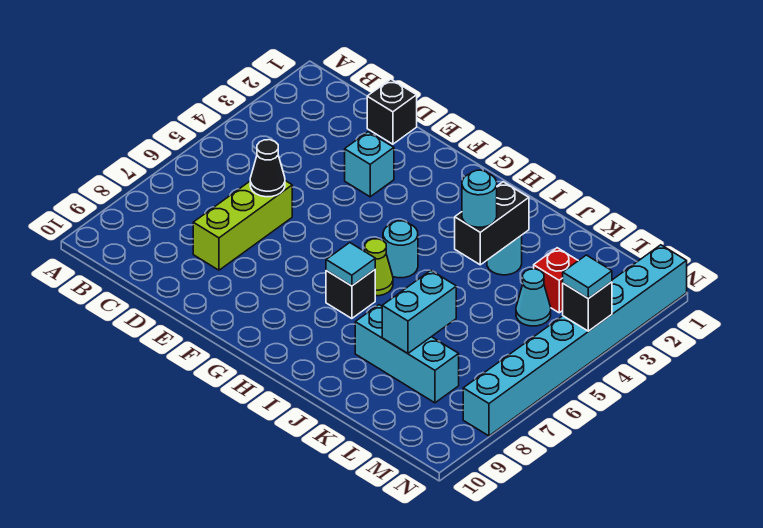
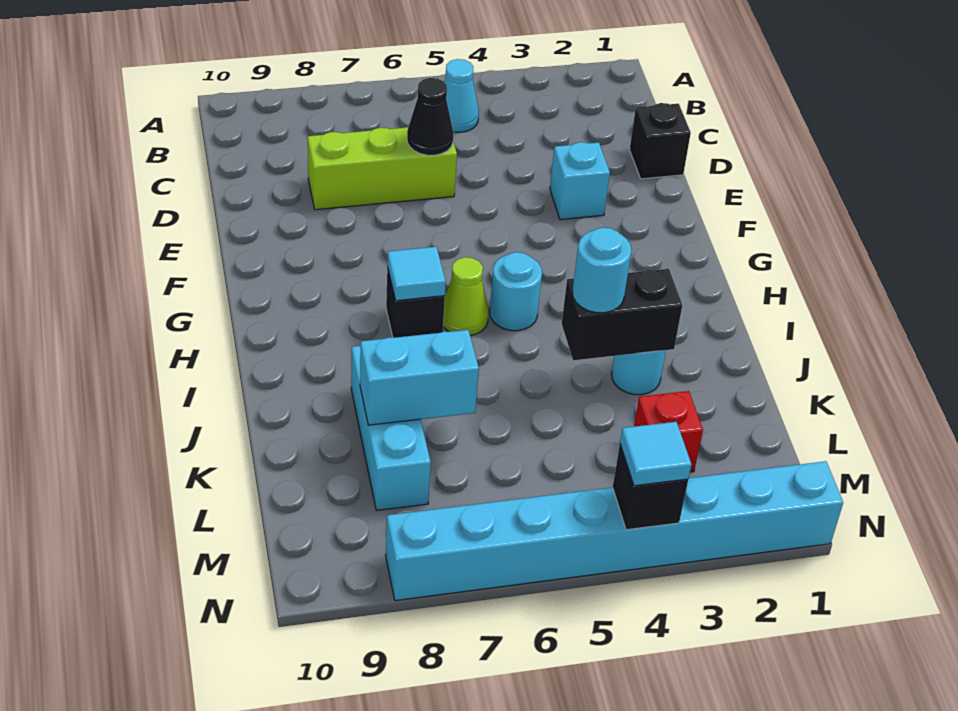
cyan 1x1 cone [516,269,551,326] -> cyan 1x1 cone moved to [444,59,479,132]

